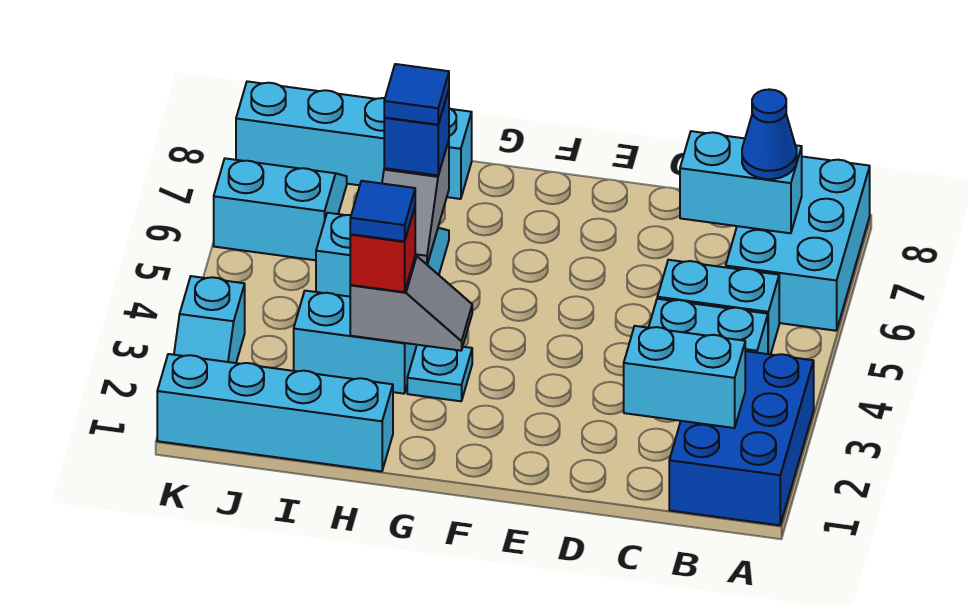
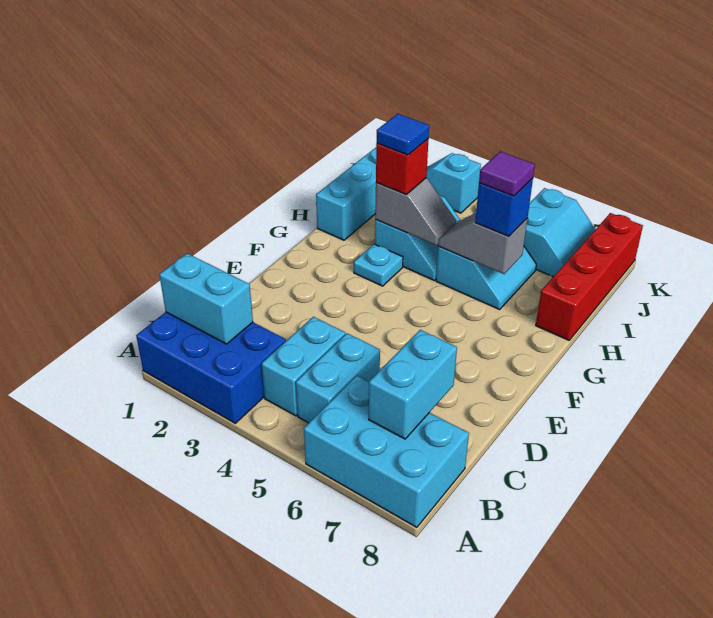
cyan 1x2 brick [624,326,745,428] -> cyan 1x2 brick turned to [159,253,253,344]
blue 1x1 cone [742,89,797,179] -> none
grey 1x2 slope [350,256,472,351] -> grey 1x2 slope turned to [375,178,457,245]
blue 1x1 tile [384,64,449,125] -> purple 1x1 tile [479,151,535,196]
cyan 1x4 brick [236,81,472,199] -> red 1x4 brick [536,213,643,340]

